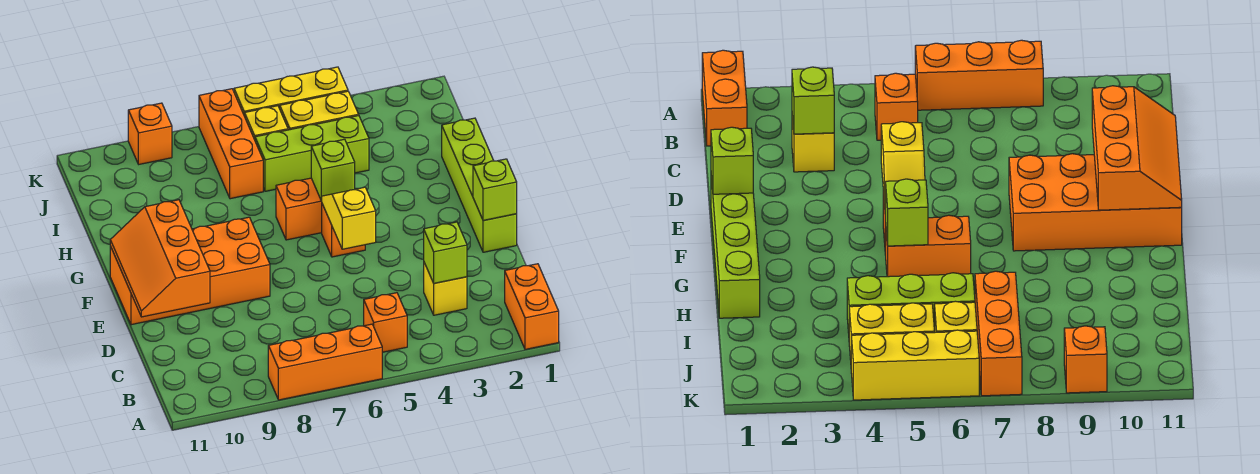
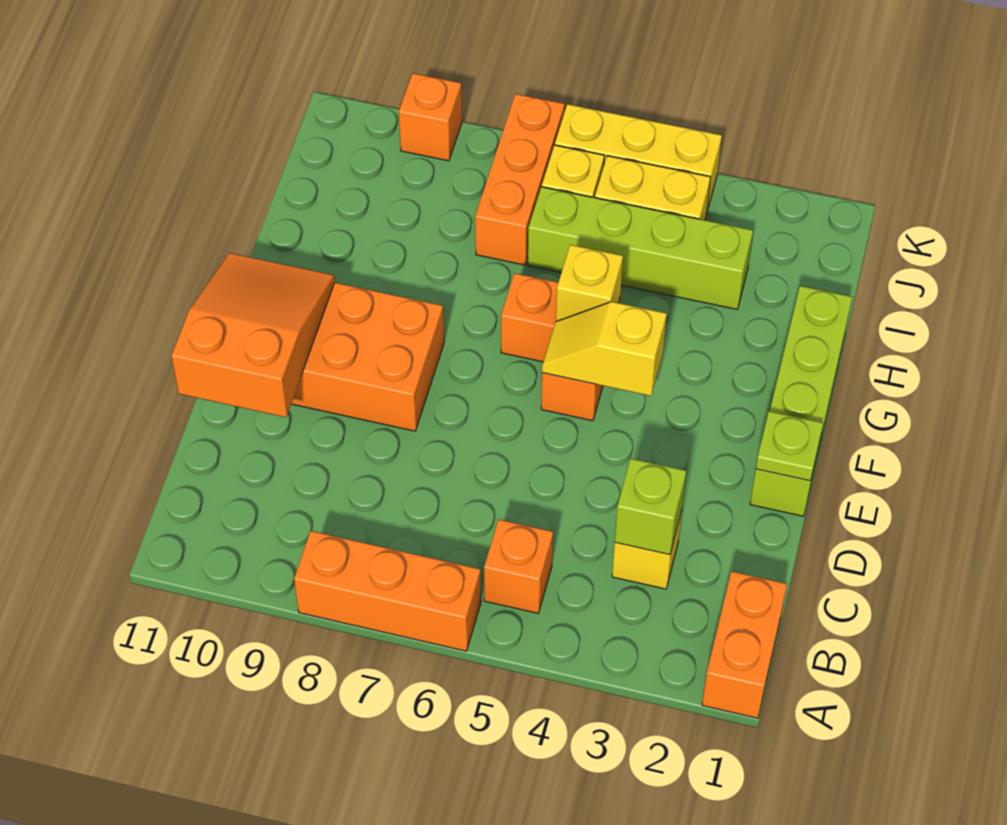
orange 2x3 slope [110,200,210,317] -> orange 2x3 slope turned to [171,253,335,417]
lime 1x1 brick [473,159,517,221] -> lime 1x1 plate [756,411,823,481]
yellow 1x2 slope [321,187,376,249] -> yellow 1x2 slope turned to [542,302,667,396]
lime 1x1 brick [311,139,355,200] -> yellow 1x1 brick [556,245,623,321]
lime 1x3 brick [255,116,369,191] -> lime 1x4 brick [528,187,753,309]

